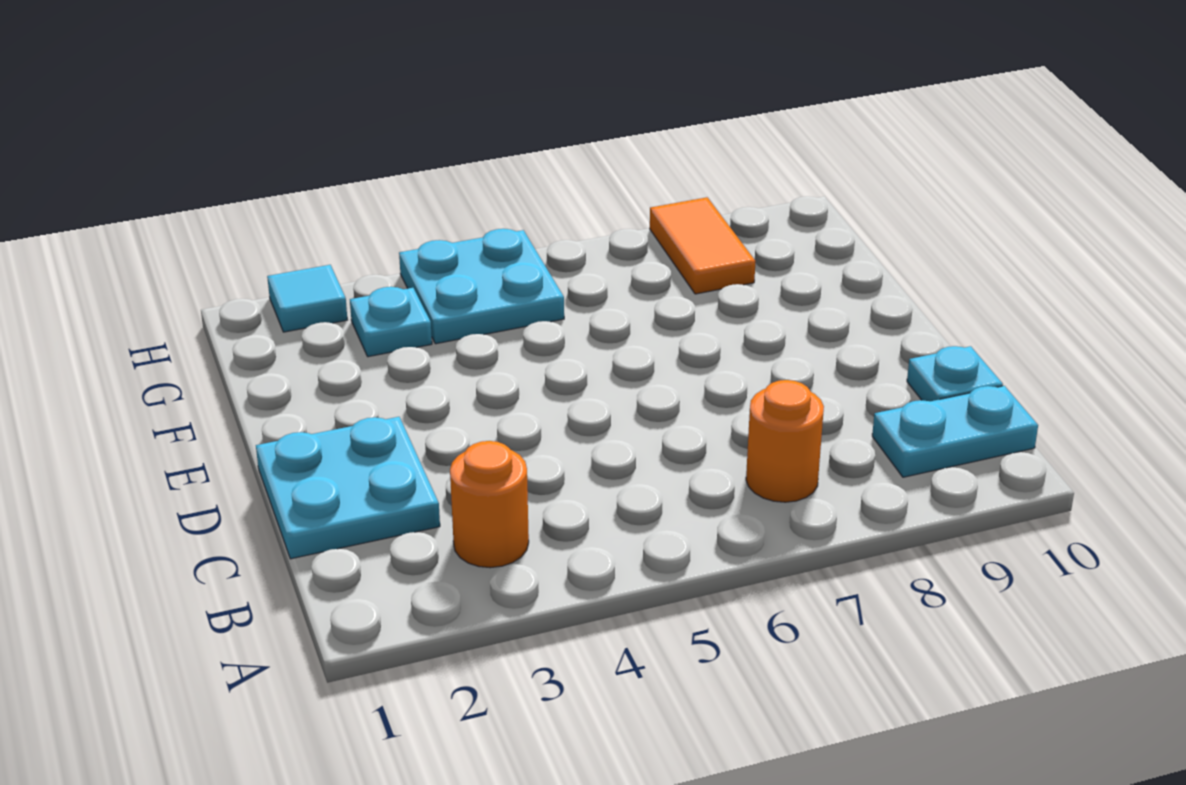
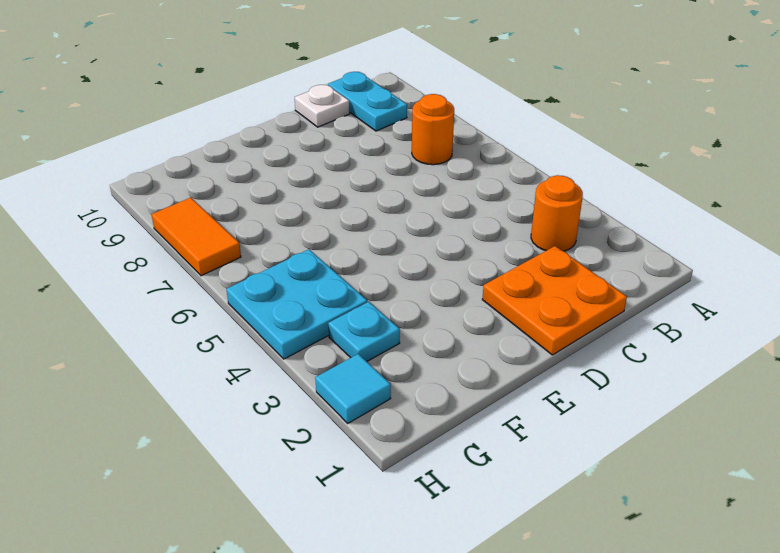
cyan 2x2 plate [256,417,440,559] -> orange 2x2 plate [482,246,627,355]
cyan 1x1 plate [907,346,1003,401] -> white 1x1 plate [295,84,350,127]
orange 1x2 tile [650,197,755,294] -> orange 1x2 tile turned to [152,198,241,276]

